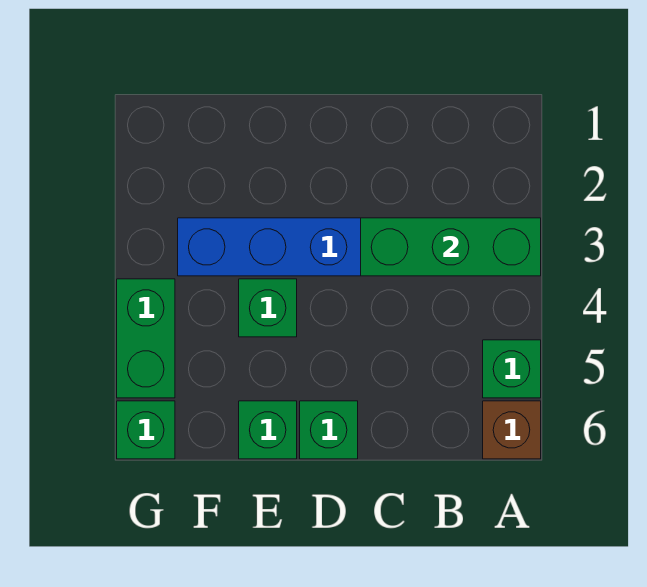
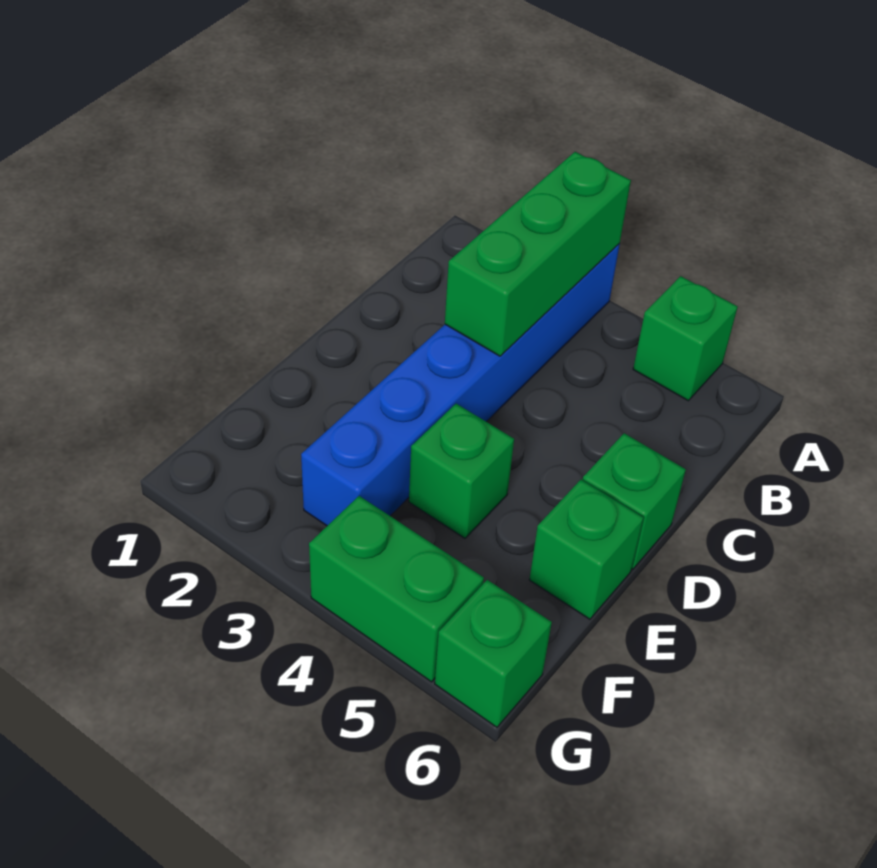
brown 1x1 brick [483,401,541,459] -> none

